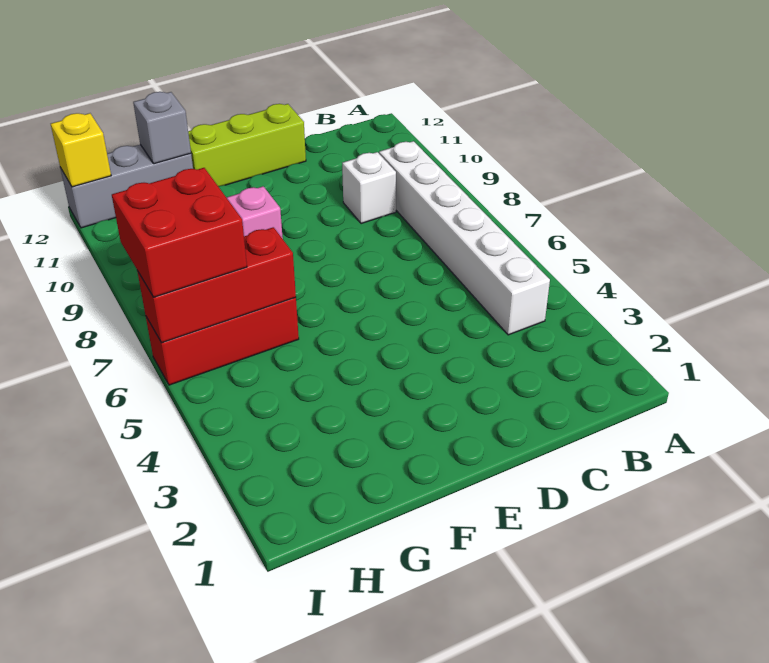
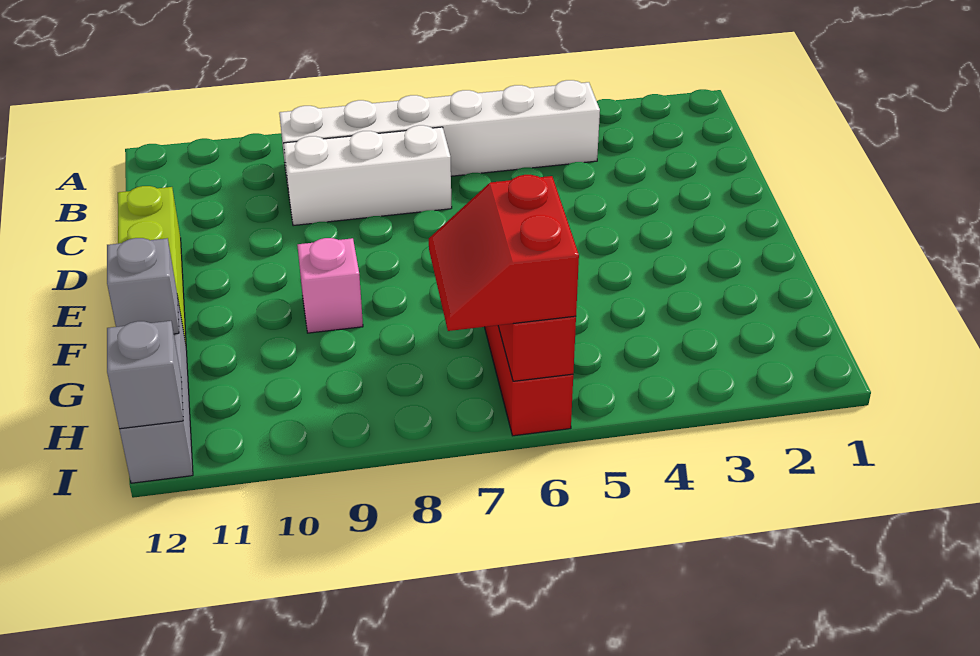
white 1x1 brick [342,152,396,224] -> white 1x3 brick [284,125,452,226]
red 2x2 brick [112,168,247,297] -> red 2x2 slope [429,175,579,331]
yellow 1x1 brick [51,113,111,187] -> grey 1x1 brick [107,321,183,429]

